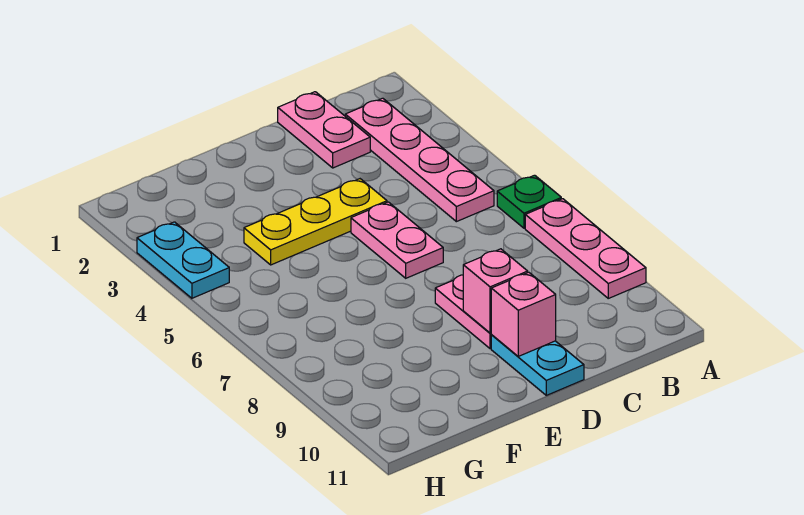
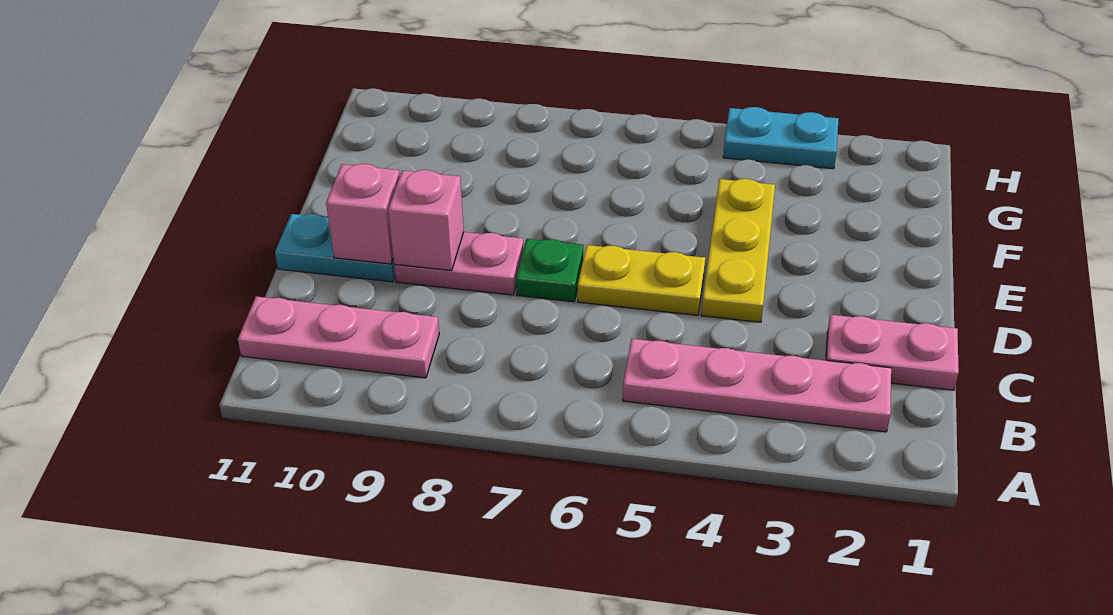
green 1x1 plate [497,175,561,228] -> green 1x1 plate moved to [516,239,584,302]
pink 1x3 plate [525,199,646,298] -> pink 1x3 plate moved to [238,296,439,378]
pink 1x2 plate [351,202,443,278] -> yellow 1x2 plate [578,245,705,315]

